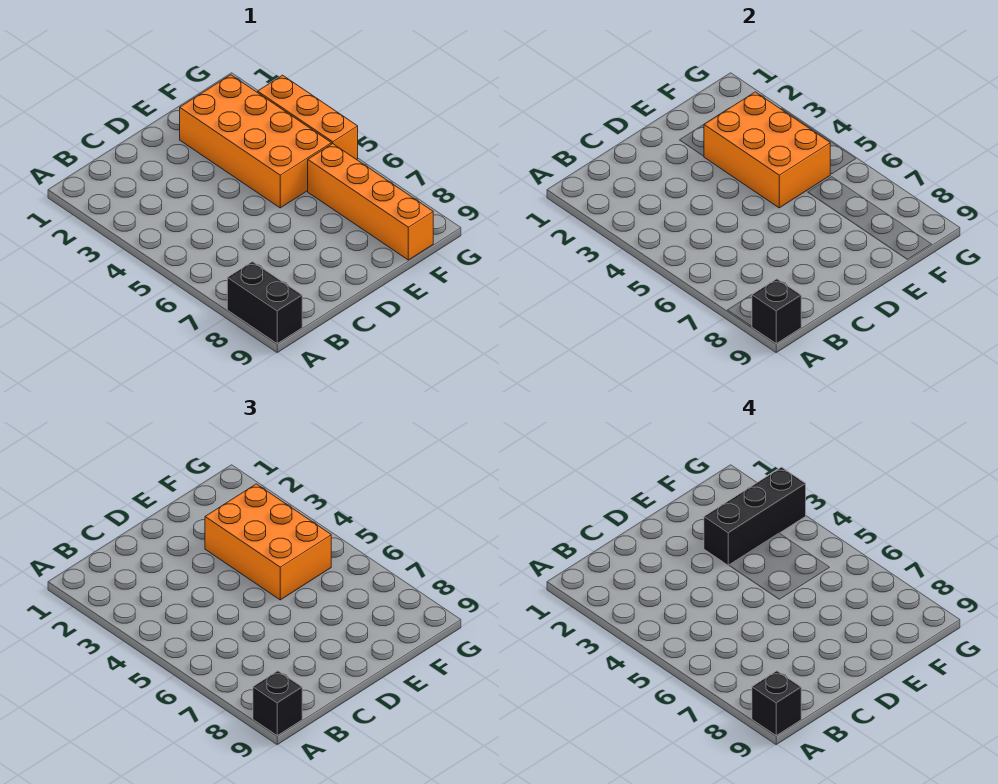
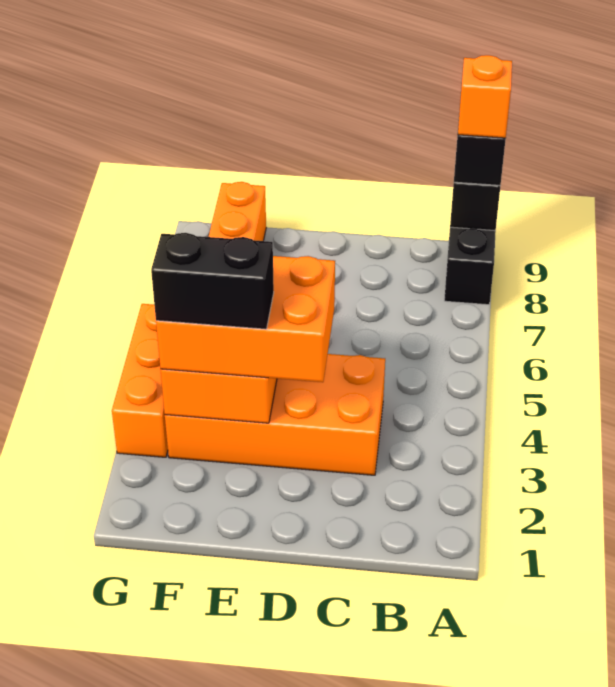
black 1x1 brick [752,671,801,735] -> orange 1x1 brick [458,55,512,138]
orange 2x4 brick [180,75,331,208] -> orange 2x4 brick turned to [165,354,385,475]
orange 2x3 brick [205,484,331,600] -> orange 2x3 brick turned to [156,256,335,382]
black 1x3 brick [704,467,806,565] -> black 1x2 brick [151,233,274,329]

